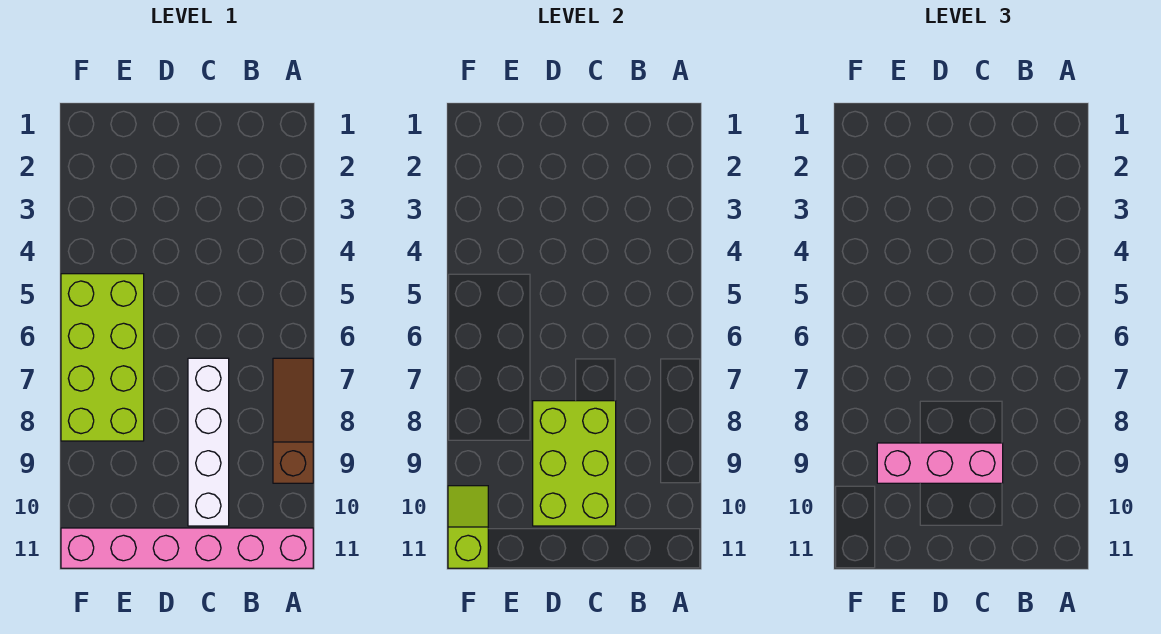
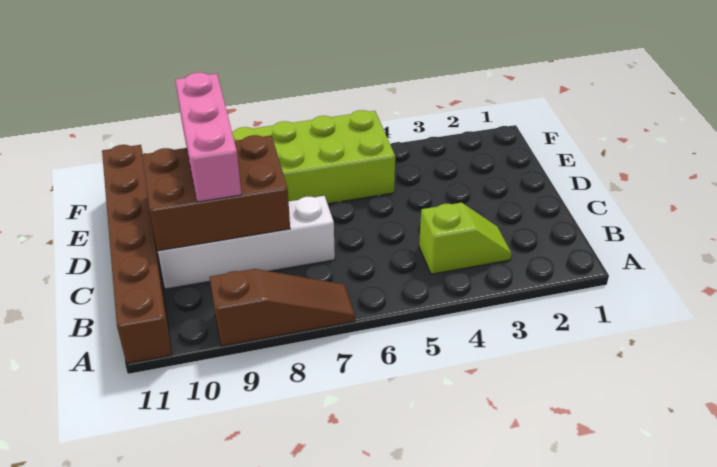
pink 1x6 brick [61,528,313,568] -> brown 1x6 brick [102,145,172,364]
lime 2x3 brick [533,401,616,526] -> brown 2x3 brick [142,135,290,251]
lime 1x2 slope [448,486,488,568] -> lime 1x2 slope moved to [419,203,512,274]

